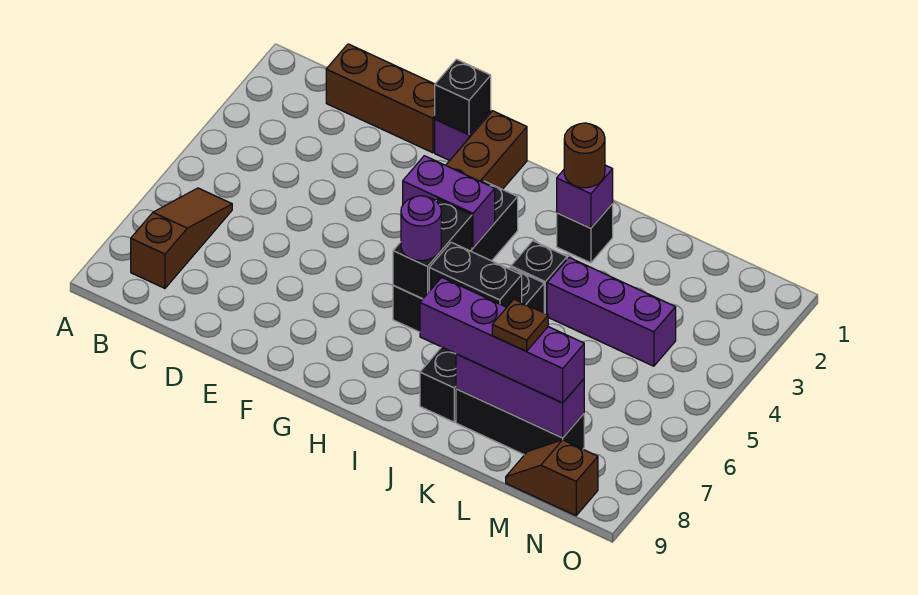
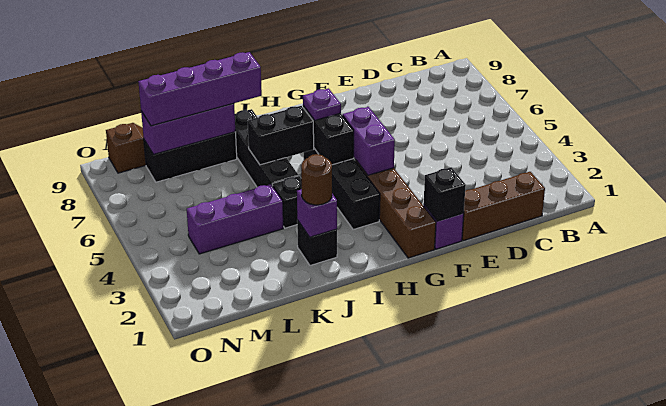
brown 1x3 slope [131,188,232,288] -> none
purple 1x2 brick [403,156,495,248] -> purple 1x2 brick turned to [343,107,395,175]
purple 1x1 round brick [401,196,441,261] -> purple 1x1 plate [303,88,341,120]
brown 1x1 plate [492,299,548,351] -> none

